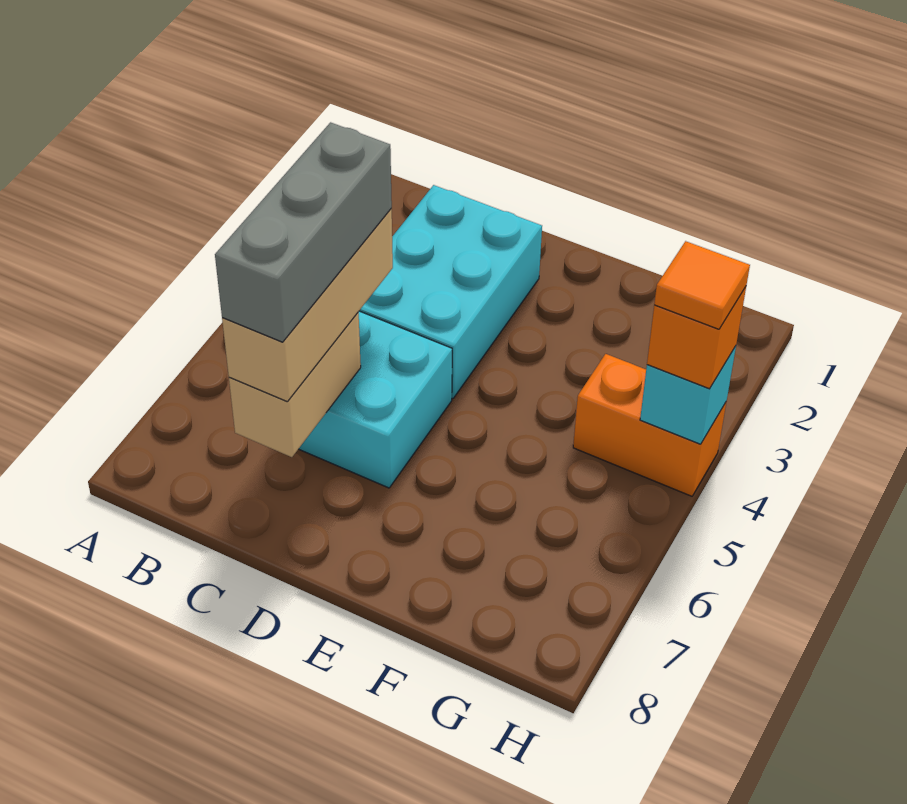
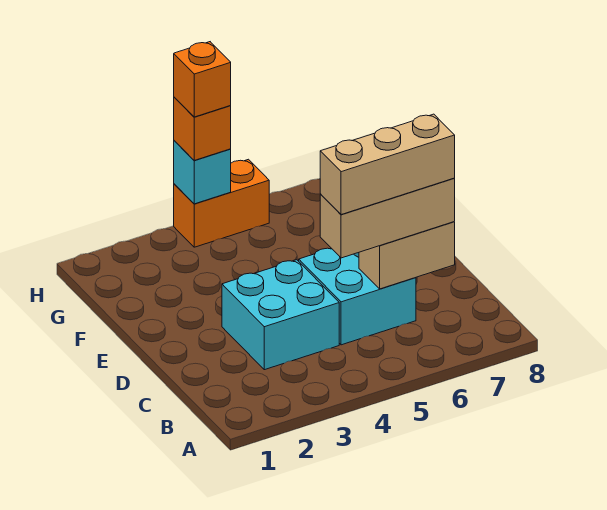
cyan 2x3 brick [359,185,542,398] -> cyan 2x2 brick [222,260,339,370]
grey 1x3 brick [215,122,392,342] -> tan 1x3 brick [320,114,455,215]
orange 1x2 brick [573,354,726,496] -> orange 1x2 brick turned to [174,159,269,247]
orange 1x1 tile [654,241,750,329] -> orange 1x1 brick [174,42,231,117]

